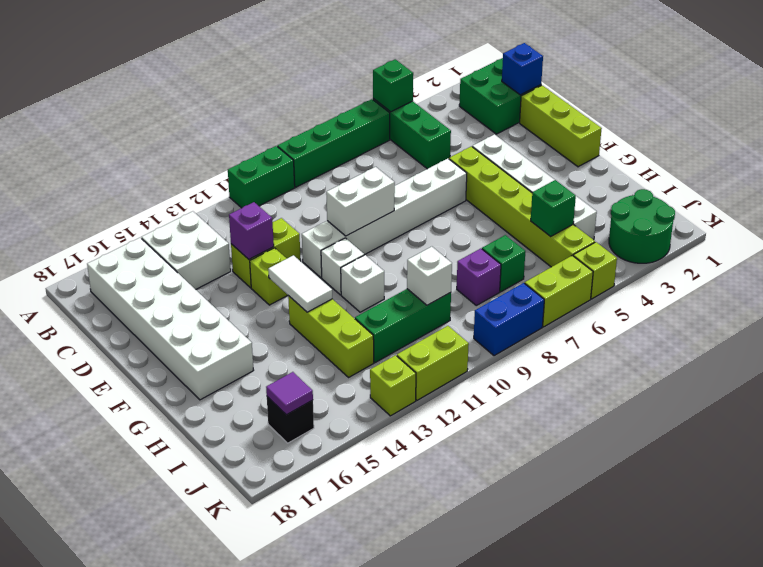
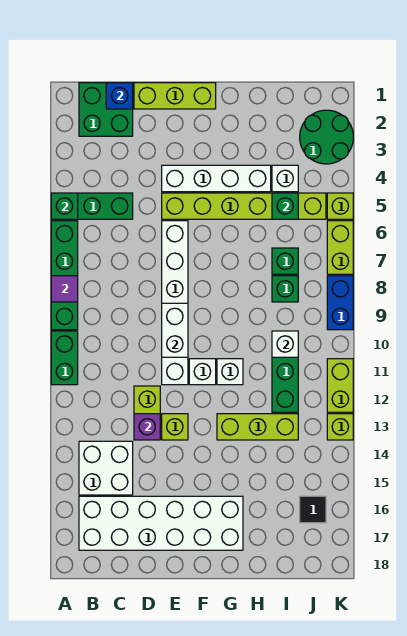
white 1x2 tile [268,255,332,312] -> none
purple 1x1 brick [457,249,501,305] -> green 1x1 brick [272,276,298,302]
black 1x1 brick [267,397,314,443] -> black 1x1 tile [300,496,326,523]
purple 1x1 tile [266,372,313,415] -> purple 1x1 tile moved to [51,276,78,302]

